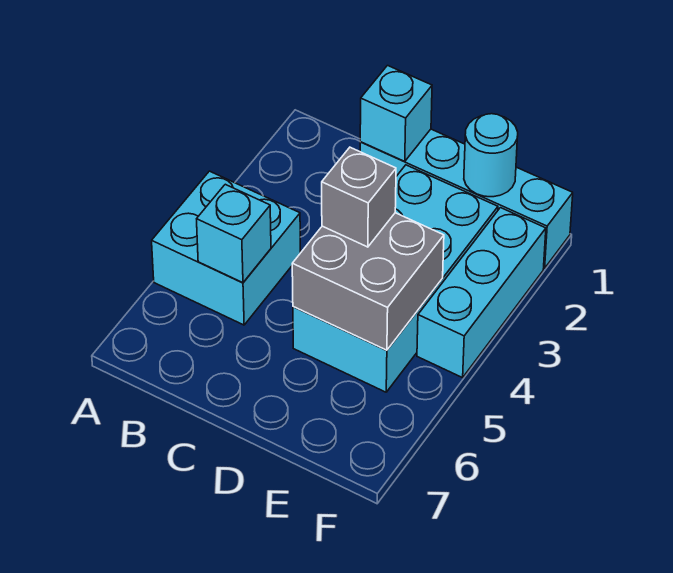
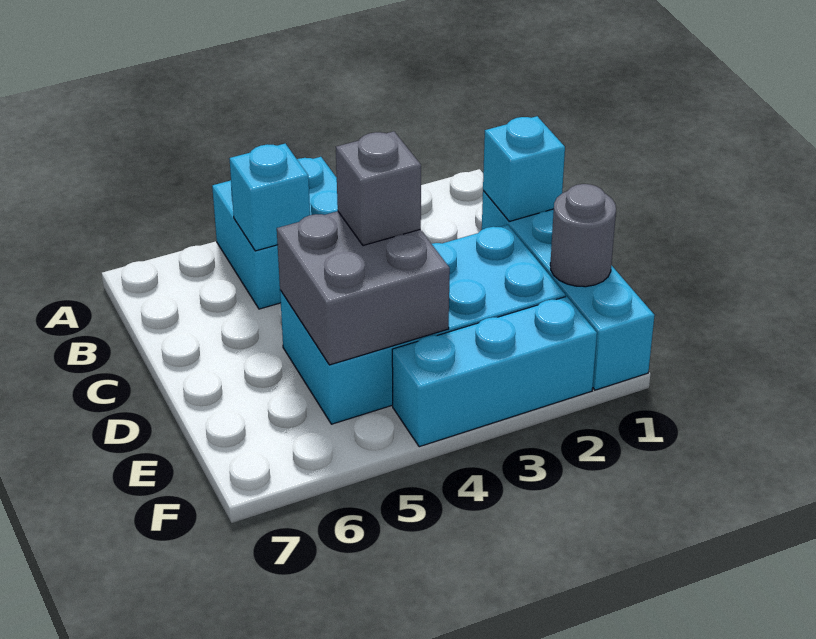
cyan 1x1 round brick [464,114,518,197] -> grey 1x1 round brick [550,184,616,287]

